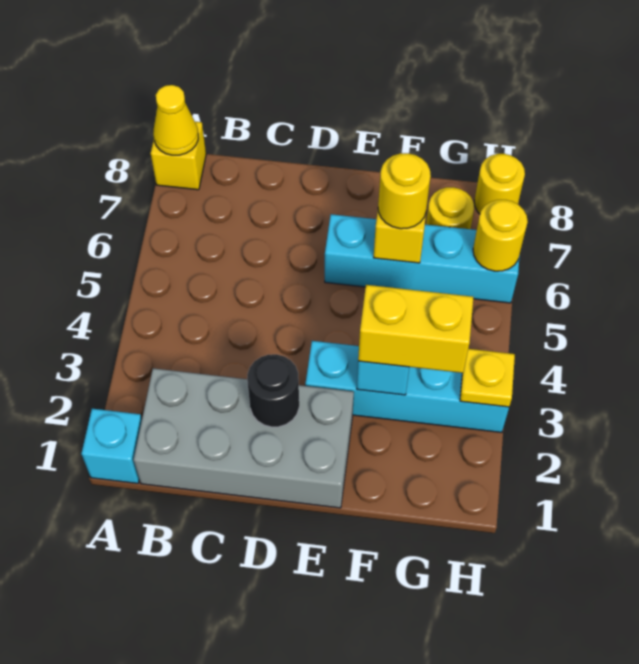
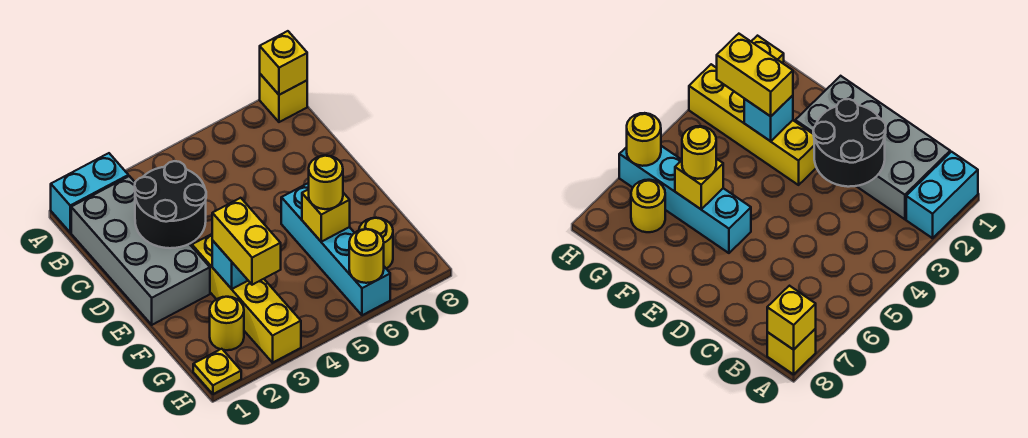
cyan 1x1 brick [81,409,142,483] -> cyan 1x2 brick [51,153,128,232]
yellow 1x1 cone [153,85,198,155] -> yellow 1x1 brick [260,31,307,95]
black 1x1 round brick [247,354,299,427] -> black 2x2 round brick [134,161,206,248]
cyan 1x4 brick [305,341,509,432] -> yellow 1x4 brick [192,234,301,363]
yellow 1x1 plate [460,349,515,407] -> yellow 1x1 plate moved to [193,349,241,394]
yellow 1x1 round brick [474,154,525,214] -> yellow 1x1 round brick moved to [210,297,244,350]

